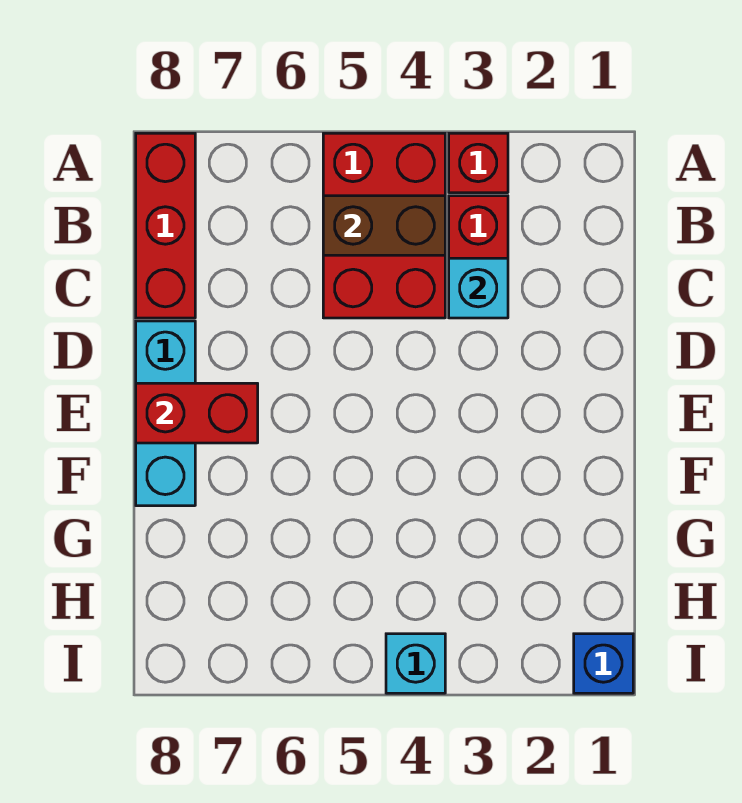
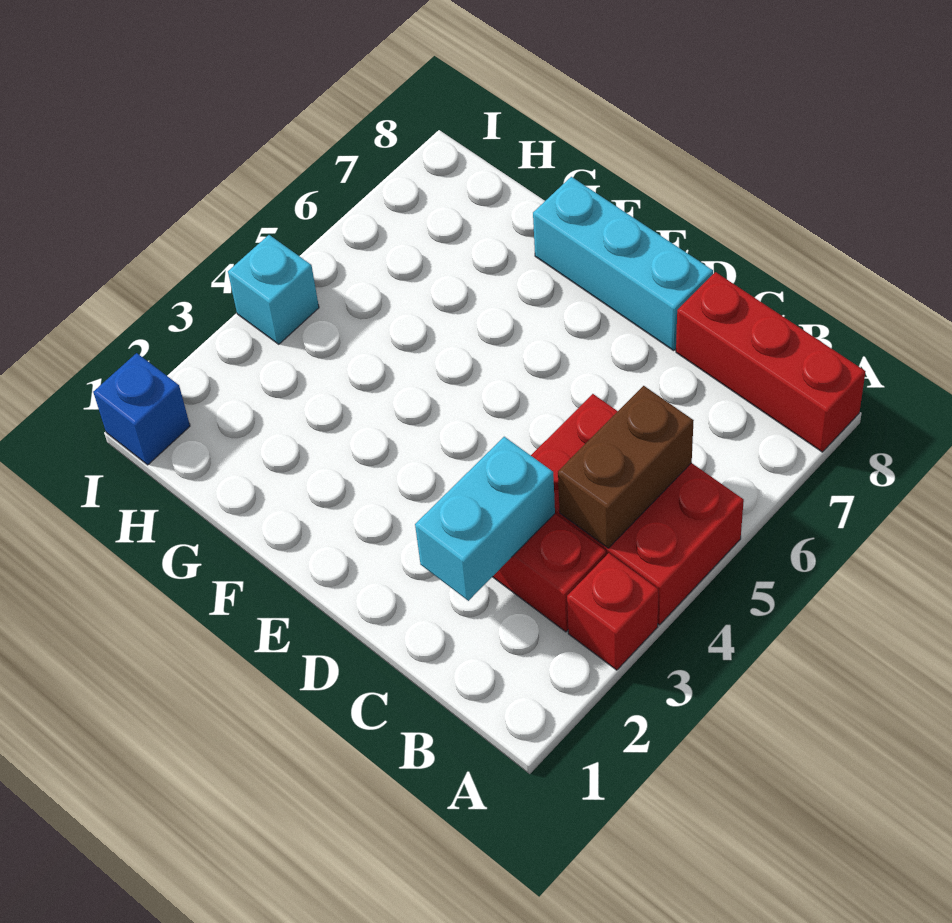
cyan 1x1 brick [449,258,508,318] -> cyan 1x2 brick [415,437,555,601]
red 1x2 brick [136,383,258,443] -> none

